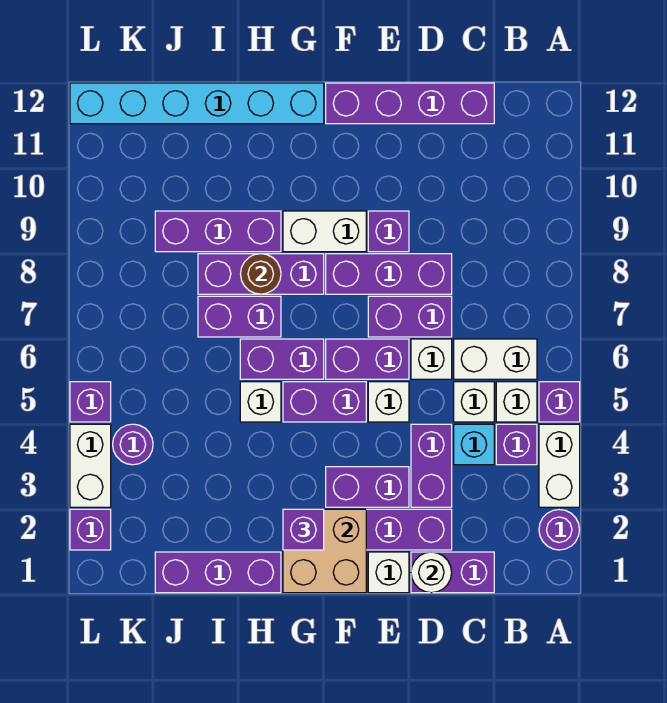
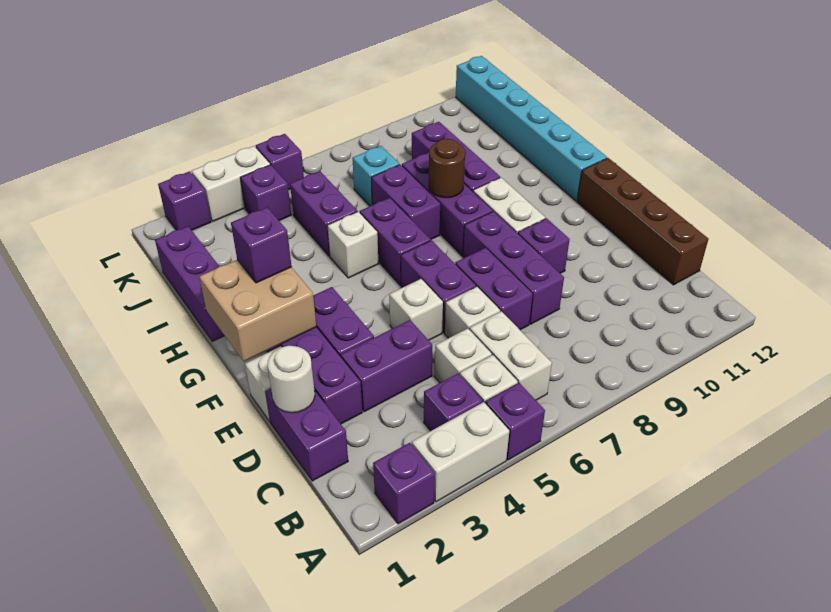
purple 1x1 round brick [539,510,579,550] -> purple 1x1 brick [373,443,435,524]
cyan 1x1 brick [454,424,494,465] -> cyan 1x1 brick moved to [352,146,399,206]
purple 1x4 brick [326,83,494,124] -> brown 1x4 brick [577,158,708,285]
purple 1x2 brick [283,382,366,422] -> purple 1x2 brick moved to [290,171,357,256]
purple 1x1 round brick [113,424,153,465] -> purple 1x1 brick [240,165,291,221]

